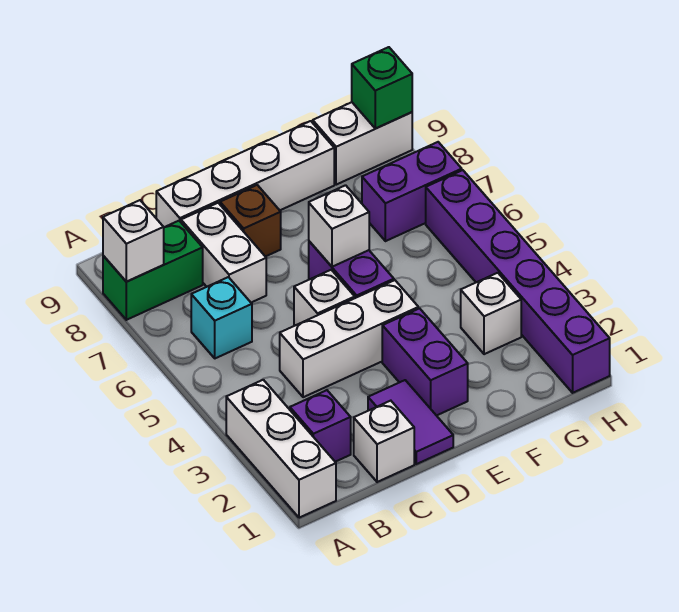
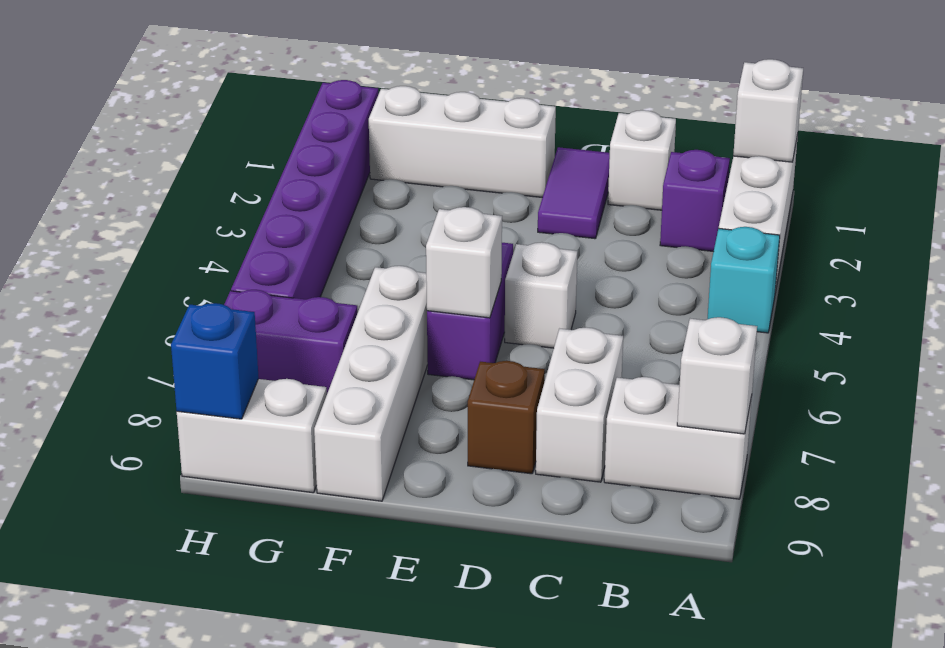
green 1x2 brick [103,221,203,320] -> white 1x2 brick [604,377,752,499]
cyan 1x1 brick [191,277,252,358] -> cyan 1x1 brick moved to [708,227,780,333]
white 1x3 brick [280,280,418,397] -> white 1x3 brick moved to [369,86,556,198]
white 1x4 brick [156,121,334,227] -> white 1x4 brick turned to [314,266,428,501]
purple 1x2 brick [382,308,468,416] -> none
white 1x1 brick [461,273,521,354] -> white 1x1 brick moved to [733,59,803,162]
green 1x1 brick [352,47,412,129] -> blue 1x1 brick [171,303,259,419]

